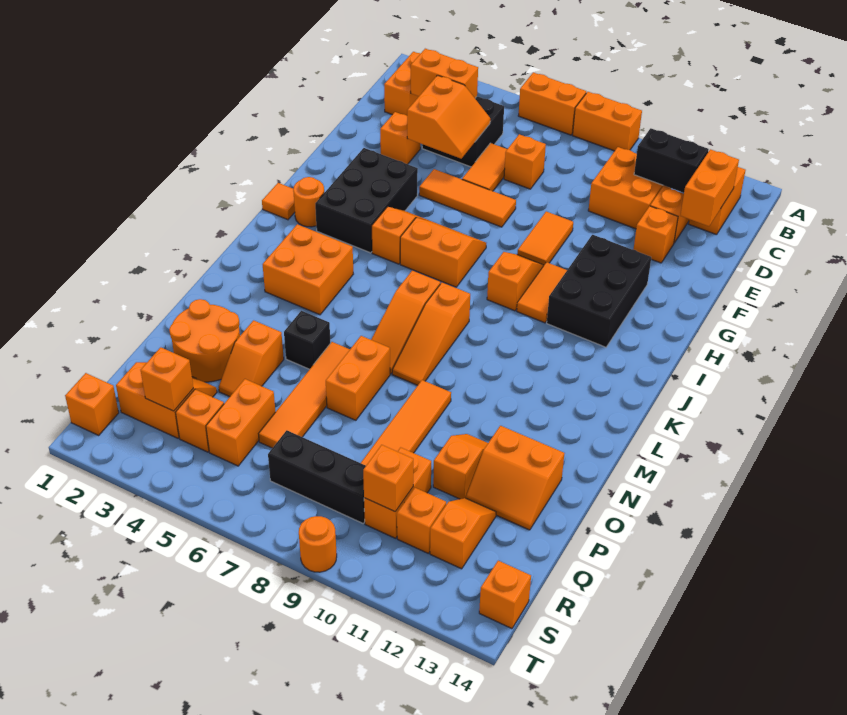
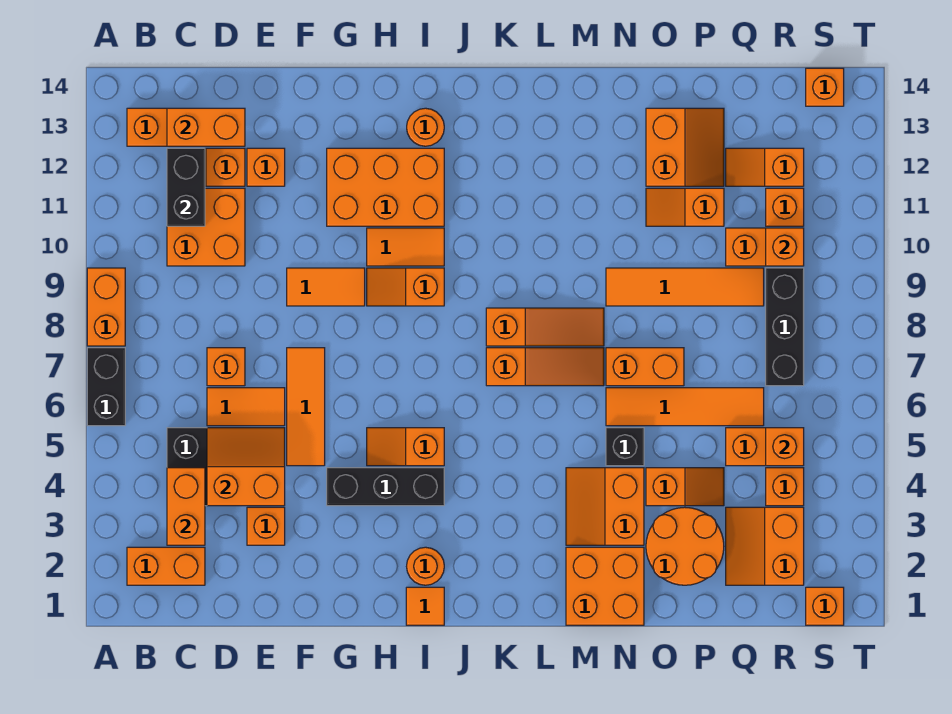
orange 1x2 brick [518,72,586,135] -> black 1x2 brick [87,348,125,426]
black 2x3 brick [315,148,418,253] -> black 1x3 brick [327,468,444,506]
black 2x3 brick [547,235,651,347] -> orange 2x3 brick [327,148,444,226]
orange 2x2 slope [400,218,486,287] -> orange 2x2 slope moved to [566,468,644,545]
orange 2x2 brick [263,224,353,315] -> orange 2x2 brick moved to [566,547,644,625]
orange 1x1 brick [141,347,193,411] -> orange 1x1 brick moved to [766,428,804,466]
orange 1x1 round brick [299,516,337,572] -> orange 1x1 round brick moved to [407,108,444,146]

